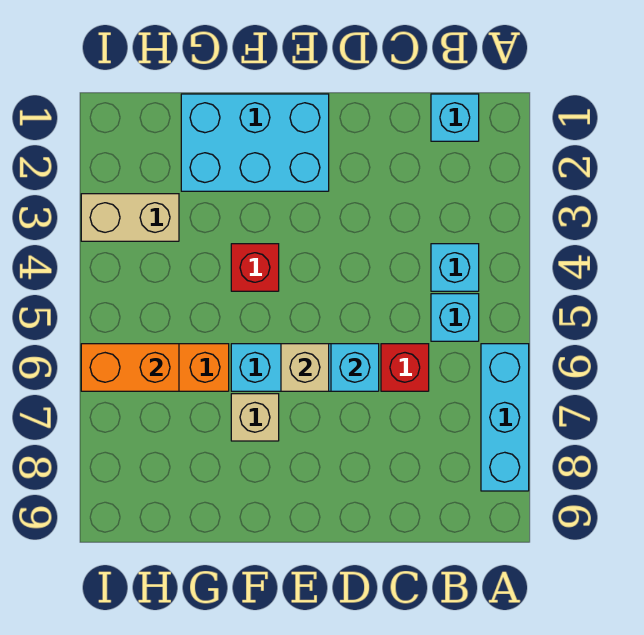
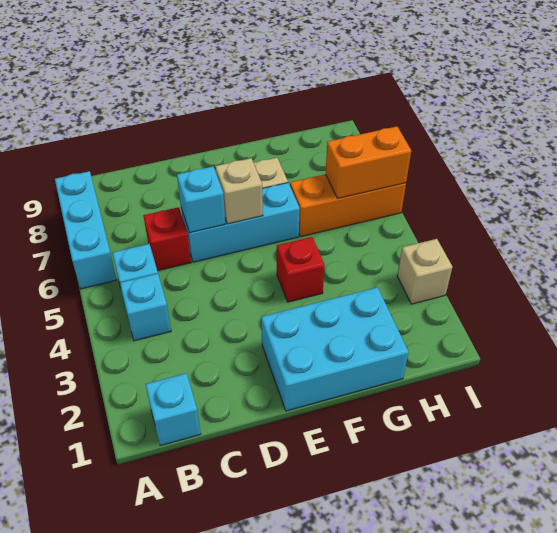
tan 1x2 brick [81,194,179,241] -> tan 1x1 brick [397,239,452,304]

